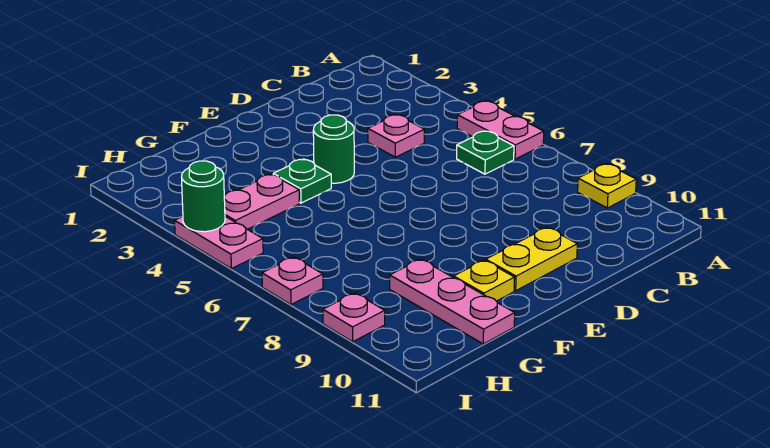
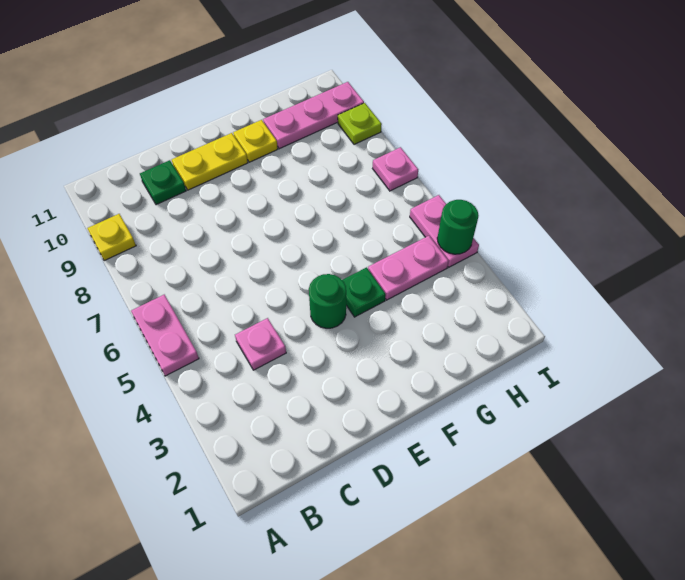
green 1x1 plate [457,131,514,174] -> green 1x1 plate moved to [140,160,186,205]
pink 1x3 plate [390,259,515,344] -> pink 1x3 plate turned to [263,82,364,149]
pink 1x1 plate [323,293,385,342] -> lime 1x1 plate [338,103,382,144]

